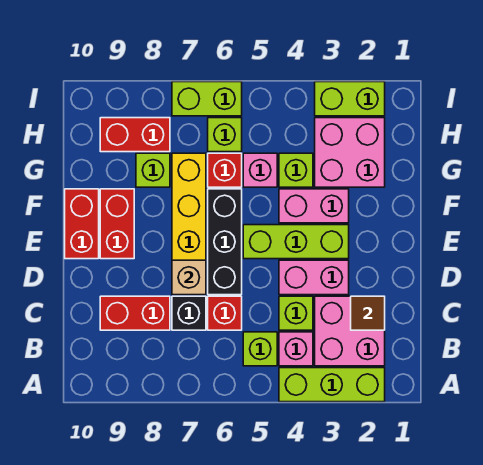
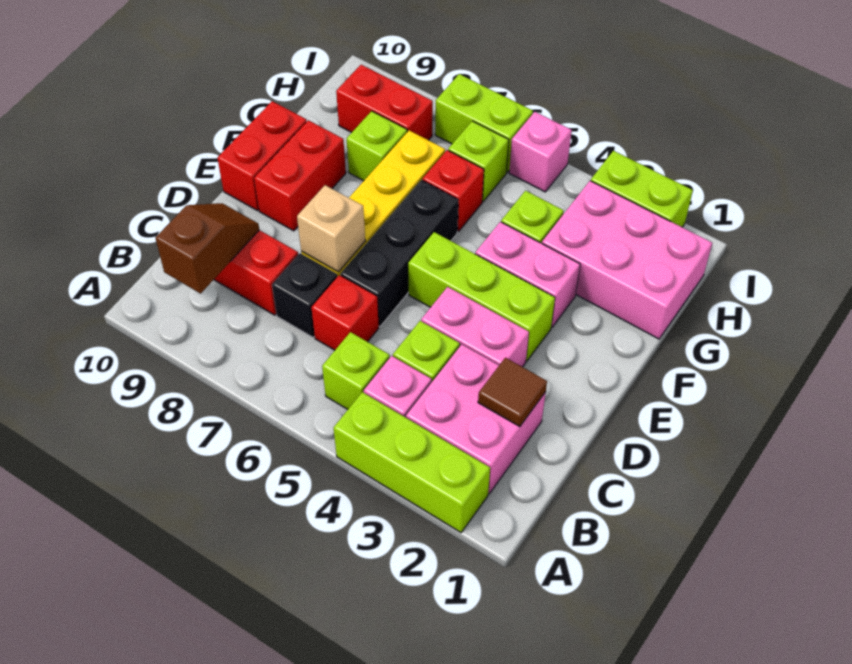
none -> brown 1x2 slope [155,203,259,294]
pink 2x2 brick [315,118,385,187] -> pink 2x3 brick [542,181,712,339]
pink 1x1 brick [243,153,277,187] -> pink 1x1 brick moved to [509,112,572,192]

